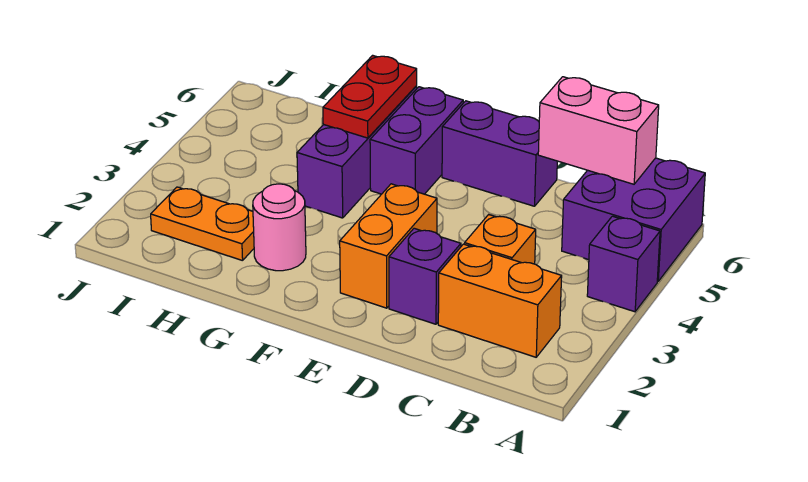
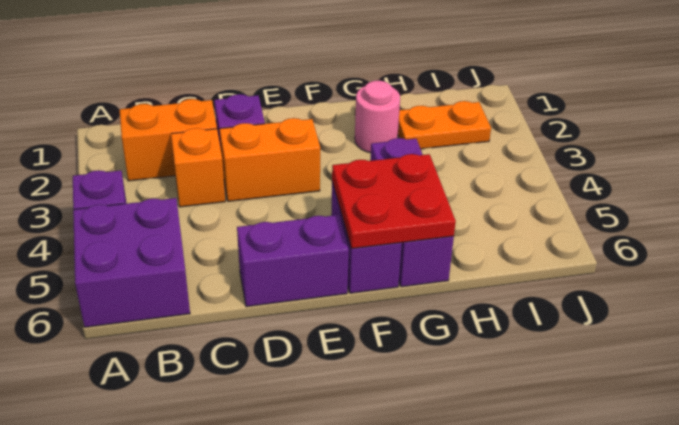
pink 1x2 brick [538,77,659,184] -> none
orange 1x2 brick [340,184,437,308] -> orange 1x2 brick turned to [219,118,320,201]
red 1x2 plate [323,55,417,138] -> red 2x2 plate [332,154,456,249]

